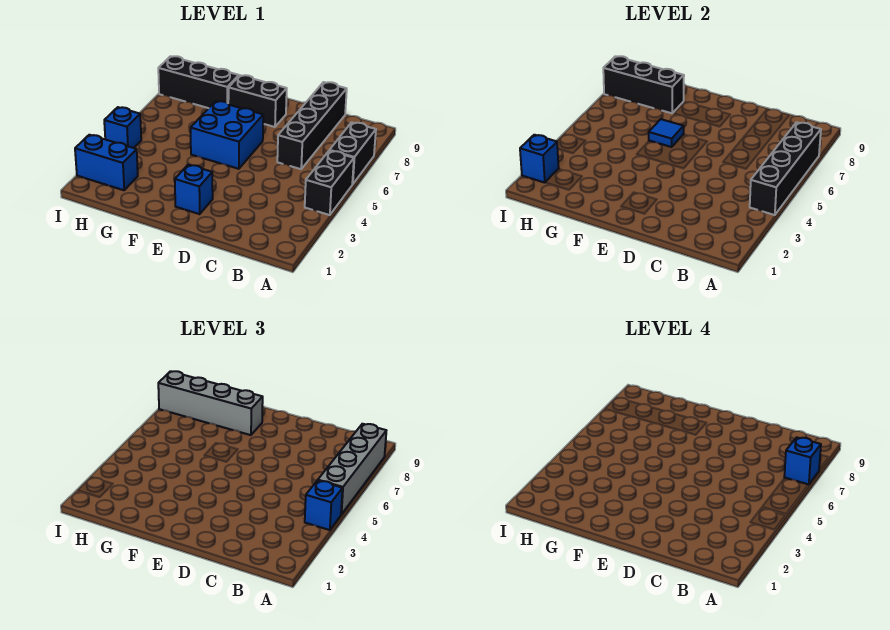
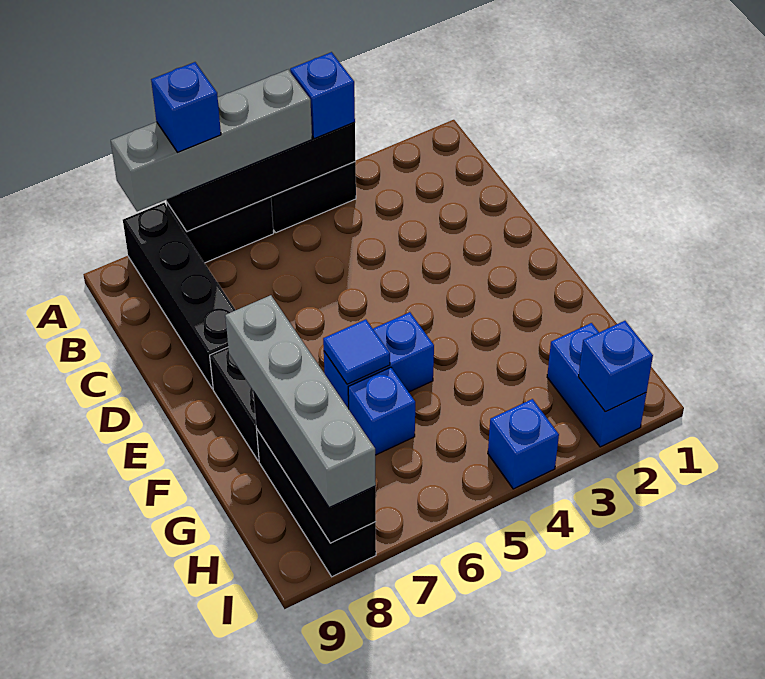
black 1x4 brick [277,82,347,169] -> black 1x4 brick turned to [123,203,235,389]
blue 1x1 brick [175,165,213,214] -> blue 1x1 brick moved to [348,367,415,455]
blue 2x2 brick [191,101,263,169] -> blue 1x2 brick [324,312,434,409]

